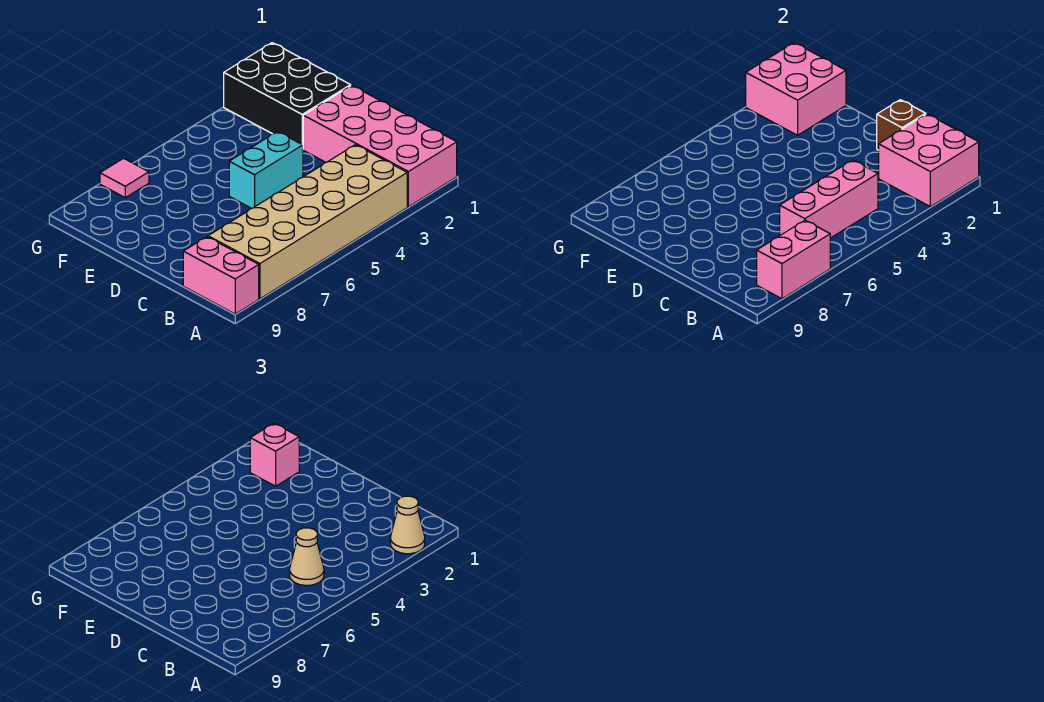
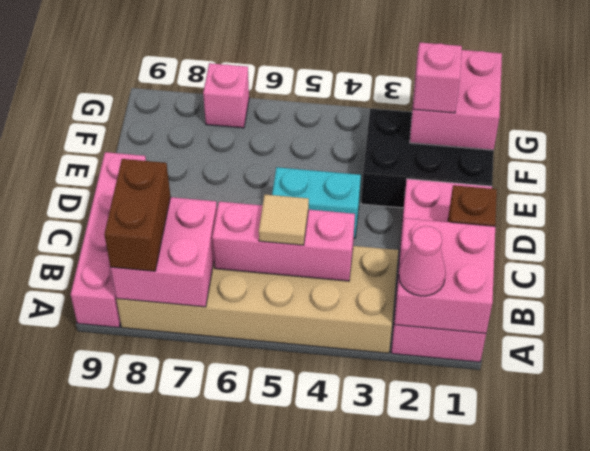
tan 1x1 cone [390,496,425,554] -> pink 1x1 cone [399,226,446,296]
pink 1x2 brick [757,220,830,299] -> pink 2x2 brick [110,197,217,307]
none -> brown 1x2 brick [104,159,170,271]
pink 1x2 brick [183,237,259,314] -> pink 1x4 brick [71,152,146,328]
tan 1x1 cone [290,528,324,585] -> tan 1x1 tile [259,195,309,245]
black 2x3 brick [224,43,351,145] -> black 2x3 brick turned to [361,109,494,208]
pink 1x1 tile [100,158,149,198] -> pink 1x1 brick [203,63,249,128]

